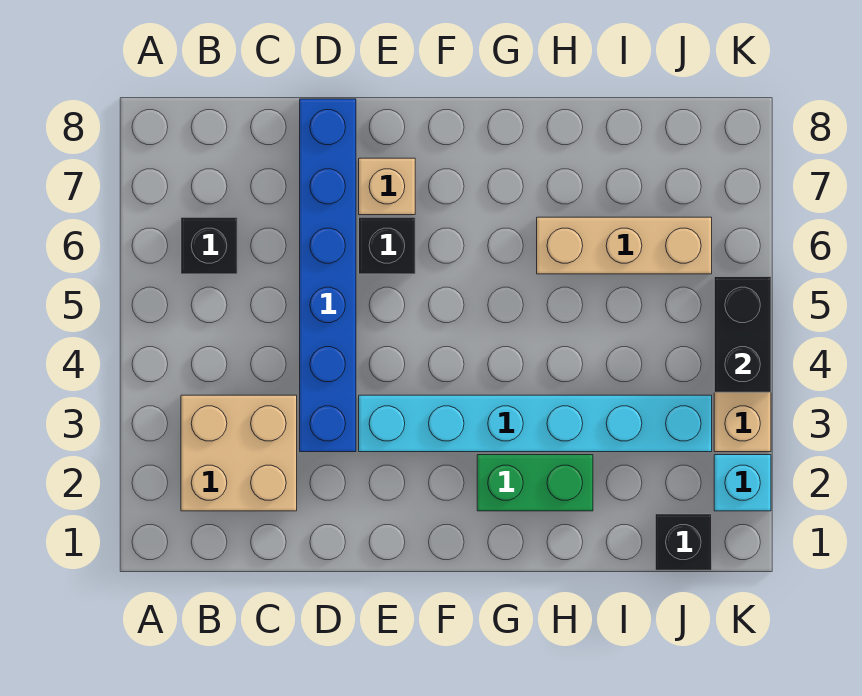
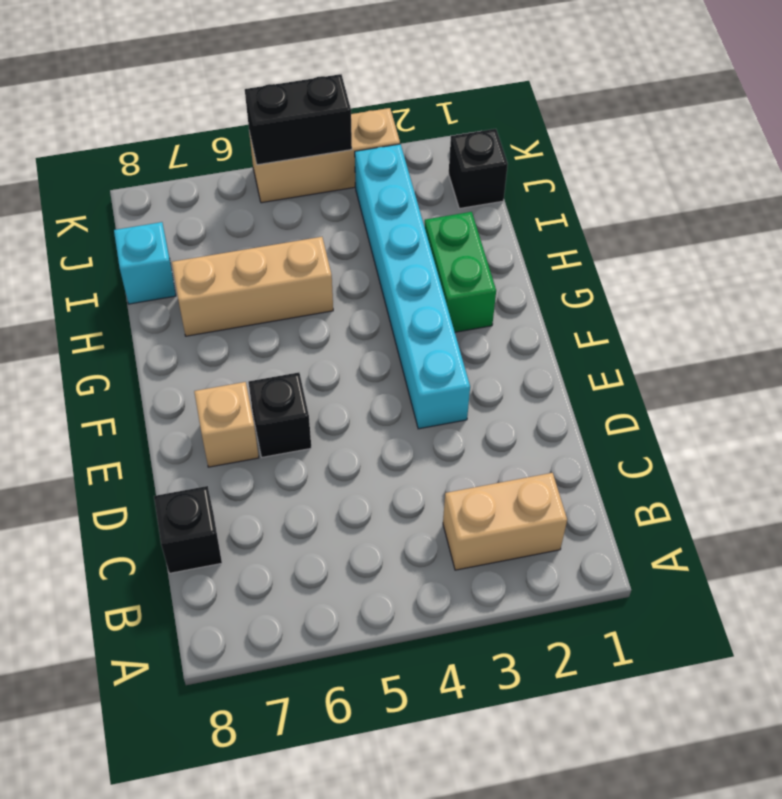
tan 2x2 brick [181,395,297,511] -> tan 1x2 brick [443,473,567,570]
black 1x1 brick [181,217,237,274] -> black 1x1 brick moved to [154,486,222,573]
blue 1x6 brick [300,99,356,452] -> none
tan 1x3 brick [537,217,712,274] -> tan 1x3 brick turned to [172,237,333,336]
cyan 1x1 brick [714,455,771,511] -> cyan 1x1 brick moved to [114,222,176,304]

